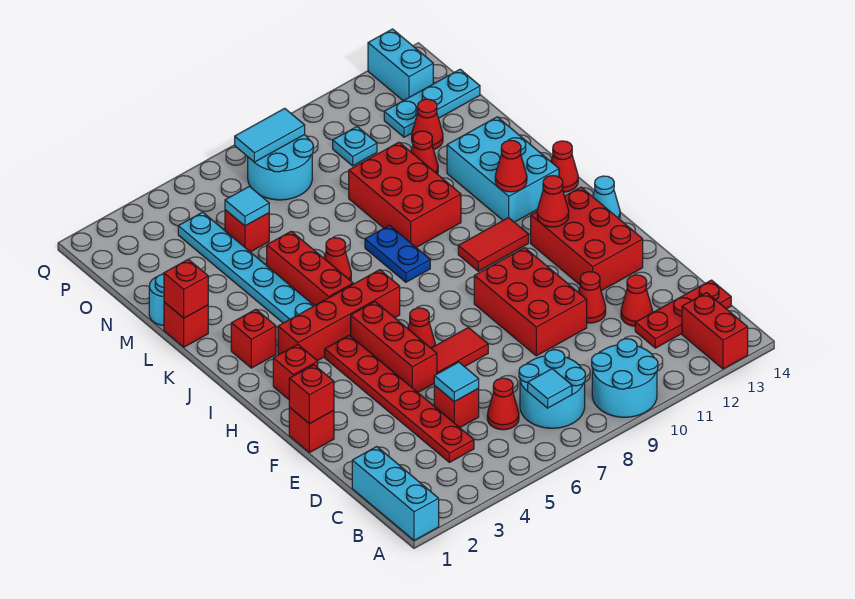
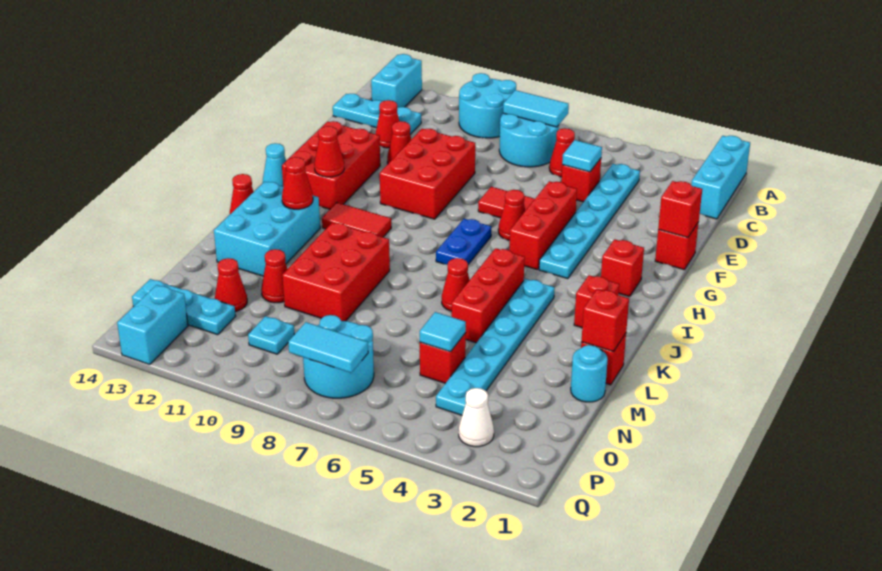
red 1x2 brick [682,293,748,369] -> cyan 1x2 brick [371,54,422,108]
cyan 1x1 tile [528,369,572,408] -> cyan 1x2 tile [503,90,569,127]
red 1x6 plate [325,335,474,462] -> cyan 1x6 plate [539,164,640,279]
red 1x3 plate [635,280,731,348] -> cyan 1x3 plate [333,94,421,135]
red 1x4 brick [278,270,400,361] -> none
blue 1x2 plate [365,225,430,282] -> blue 1x2 plate moved to [436,219,492,265]
none -> white 1x1 cone [459,388,494,447]

